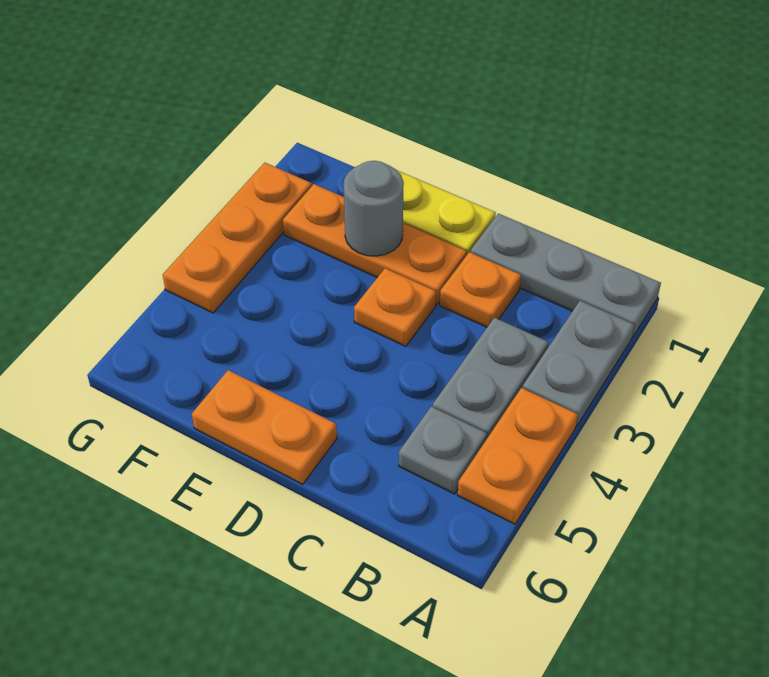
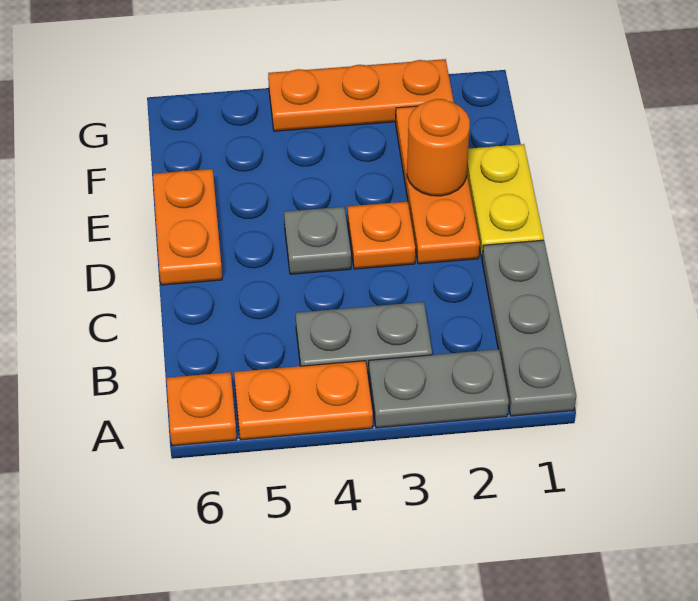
grey 1x1 plate [399,406,487,494] -> grey 1x1 plate moved to [284,207,351,274]
orange 1x1 plate [440,252,521,327] -> orange 1x1 plate moved to [166,372,237,446]
grey 1x1 round brick [344,161,404,256] -> orange 1x1 round brick [407,99,470,196]

